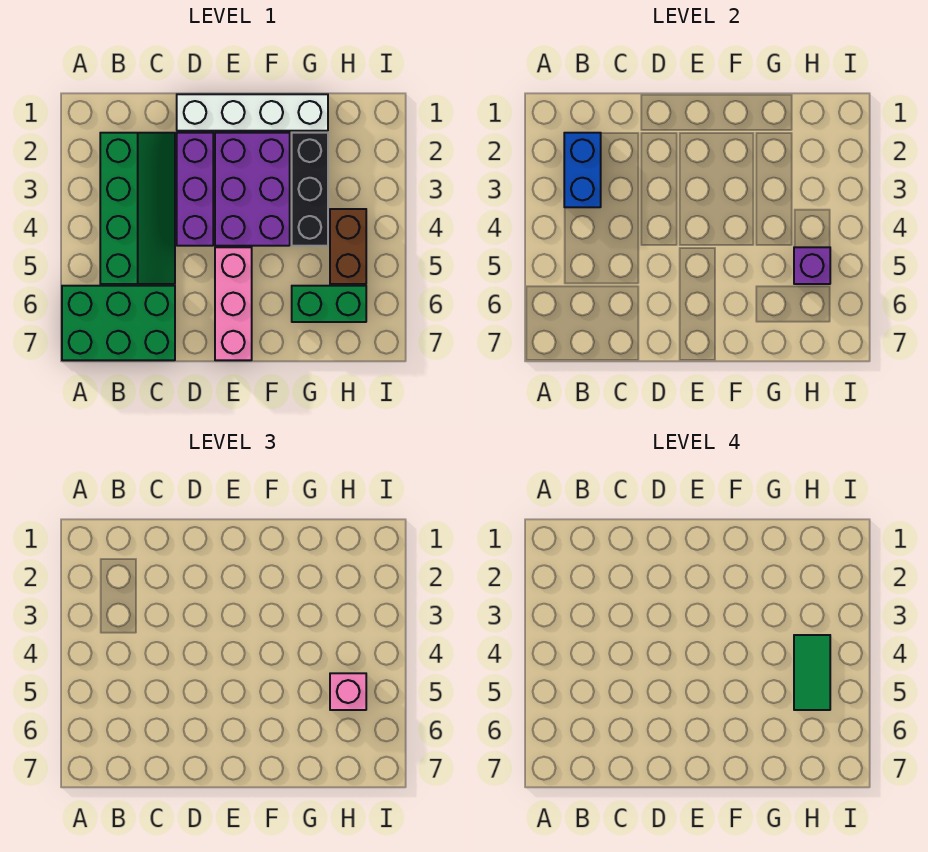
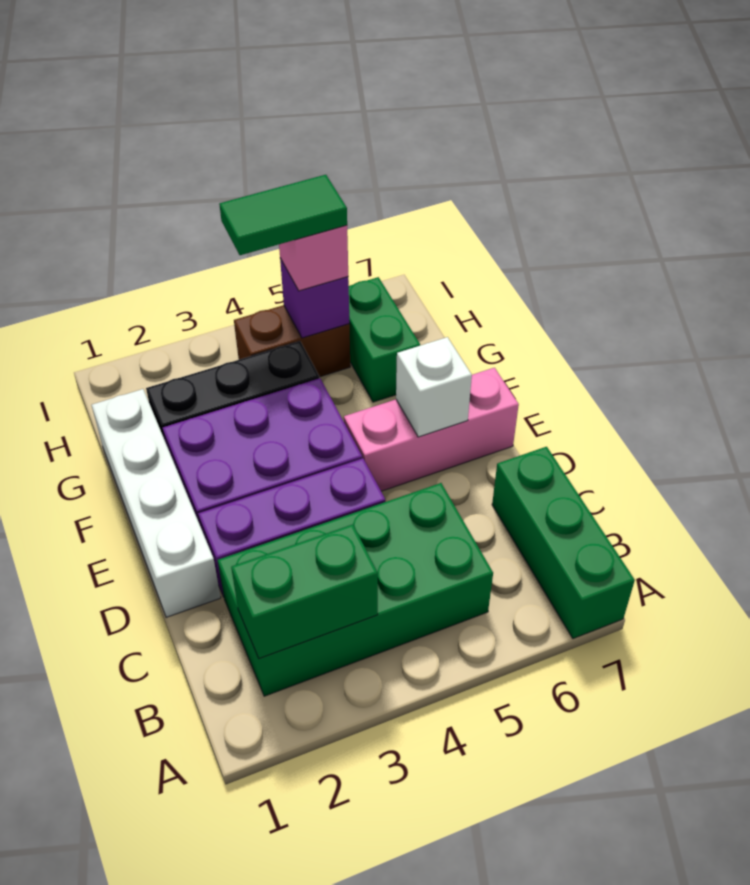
green 2x3 brick [62,286,175,360] -> green 1x3 brick [492,447,635,639]
green 2x4 slope [100,133,175,284] -> green 2x4 brick [218,483,493,696]
blue 1x2 brick [564,133,601,207] -> green 1x2 brick [231,524,378,658]
none -> white 1x1 brick [396,337,472,437]

